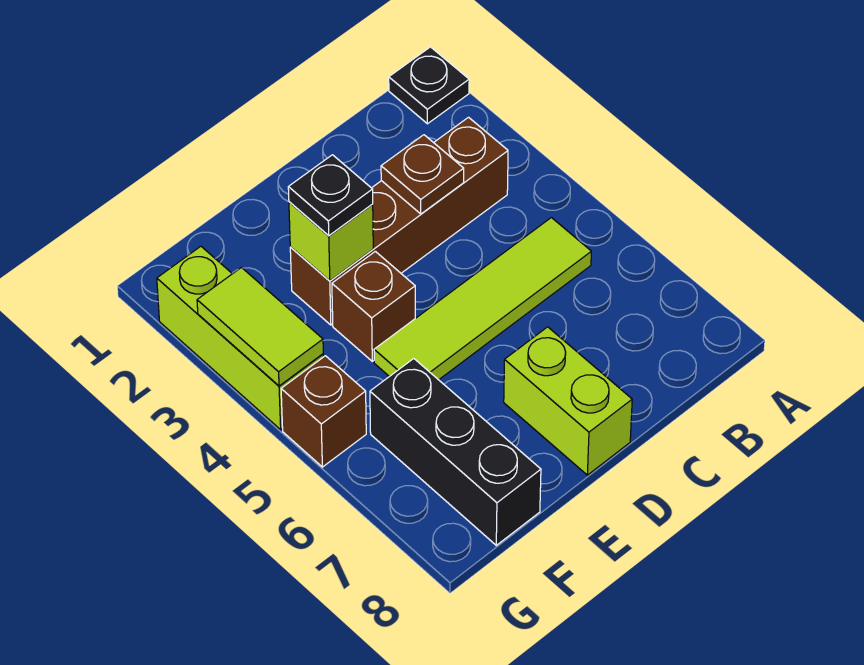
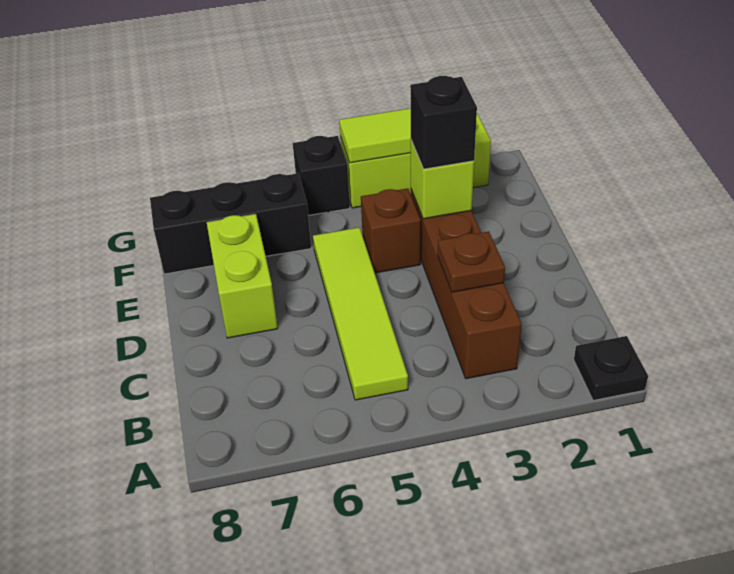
lime 1x2 brick [504,327,632,475] -> lime 1x2 brick turned to [207,214,278,338]
black 1x1 plate [288,155,373,236] -> black 1x1 brick [410,76,477,169]
brown 1x1 brick [281,356,366,467] -> black 1x1 brick [293,136,350,215]

